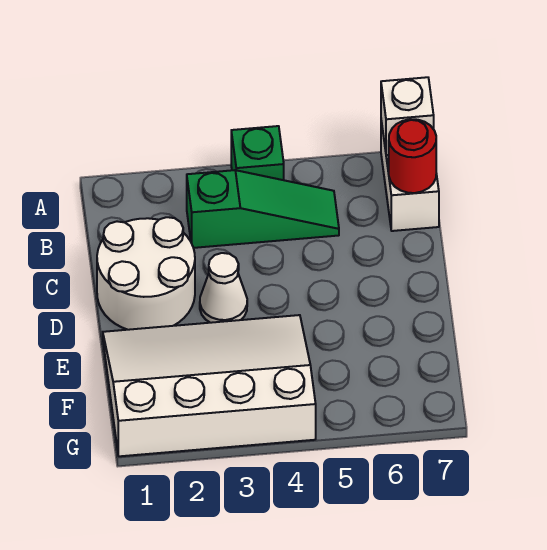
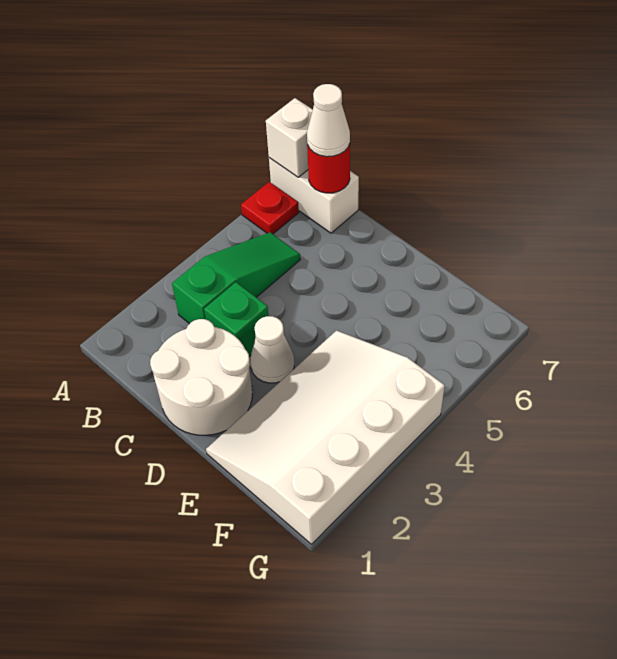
green 1x1 brick [231,126,284,180] -> green 1x1 brick moved to [204,282,269,356]
none -> red 1x1 plate [241,182,299,234]
none -> white 1x1 cone [307,84,350,157]

